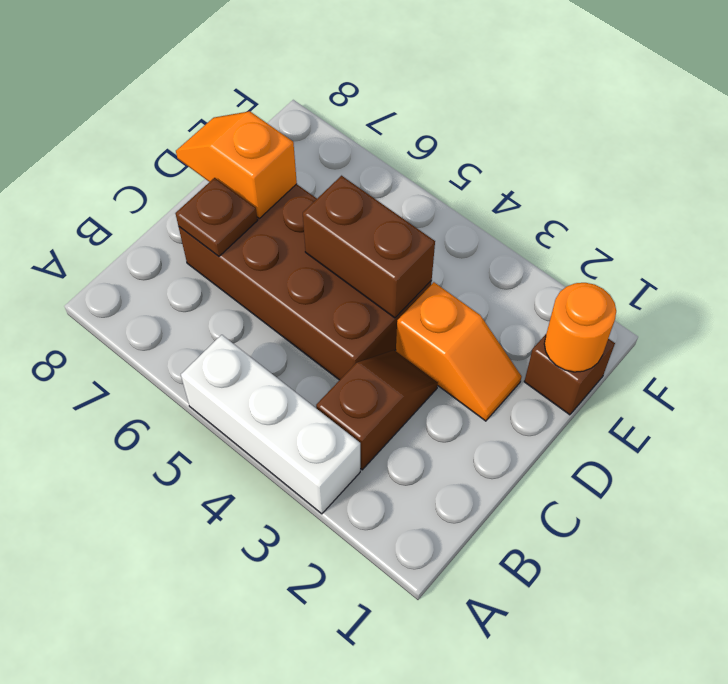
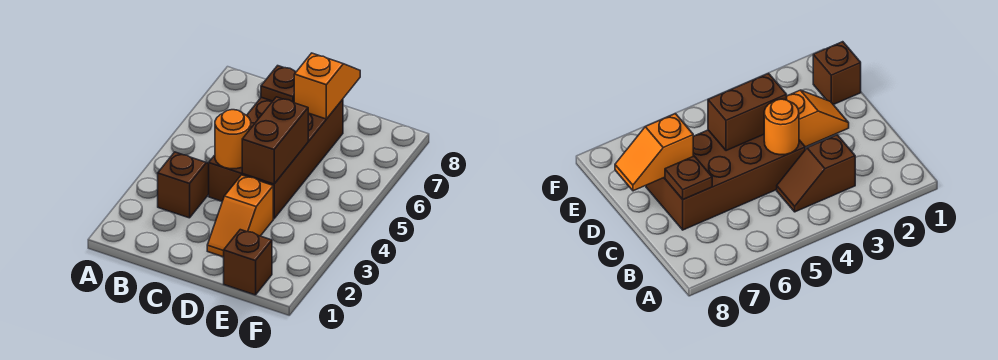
white 1x3 brick [181,335,360,514] -> none
brown 1x2 slope [316,350,438,470] -> brown 1x2 slope turned to [158,152,209,218]
orange 1x1 round brick [544,283,616,372] -> orange 1x1 round brick moved to [215,110,251,169]

